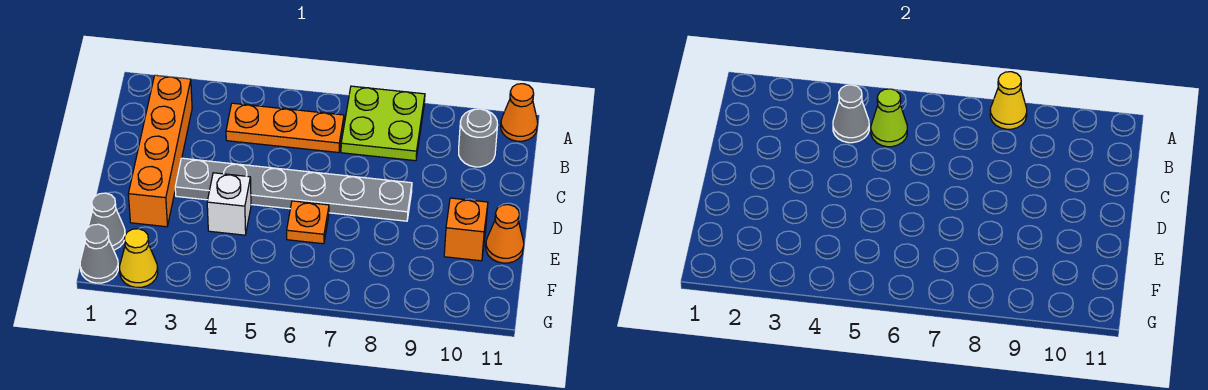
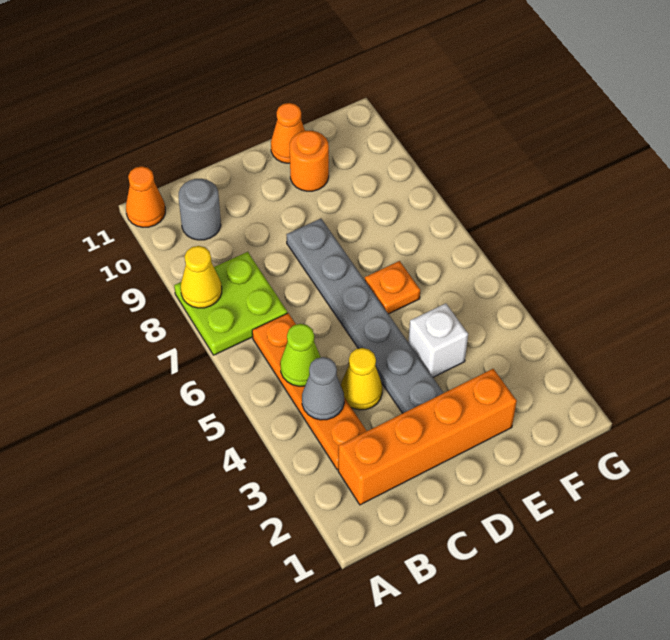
orange 1x3 plate [226,103,344,153] -> orange 1x4 plate [252,313,366,470]
orange 1x1 brick [444,198,488,261] -> orange 1x1 round brick [290,131,329,191]
grey 1x1 cone [88,193,125,250] -> none
grey 1x1 cone [80,224,118,283] -> none
yellow 1x1 cone [120,229,158,287] -> yellow 1x1 cone moved to [341,348,382,410]

